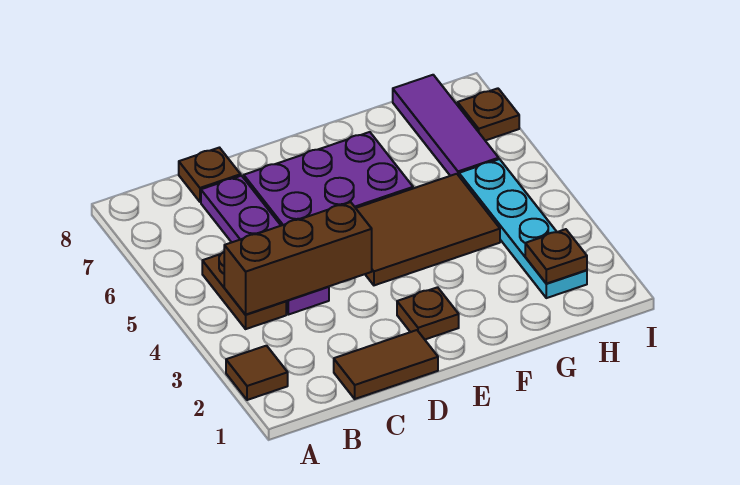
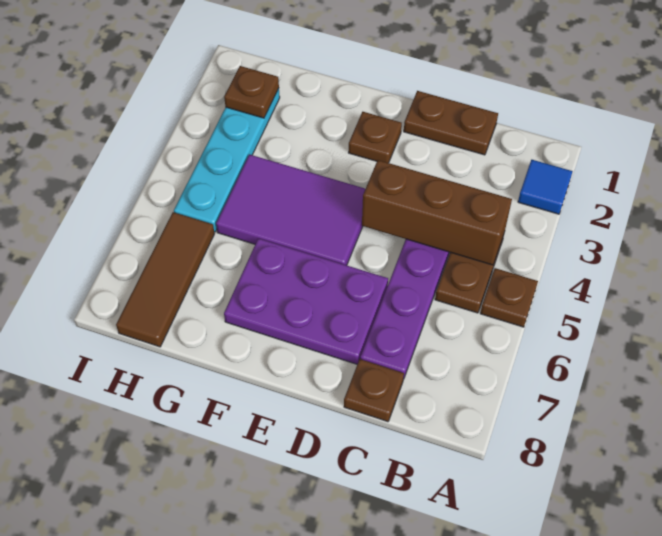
brown 1x1 tile [226,346,288,400] -> blue 1x1 tile [518,160,573,214]
brown 1x2 tile [334,330,438,399] -> brown 1x2 plate [404,91,498,155]
brown 2x3 tile [356,174,500,285] -> purple 2x3 tile [216,154,365,265]
purple 1x3 tile [393,75,499,176] -> brown 1x3 tile [116,212,215,347]
brown 1x1 plate [458,88,519,141] -> brown 1x1 plate moved to [480,268,538,327]

